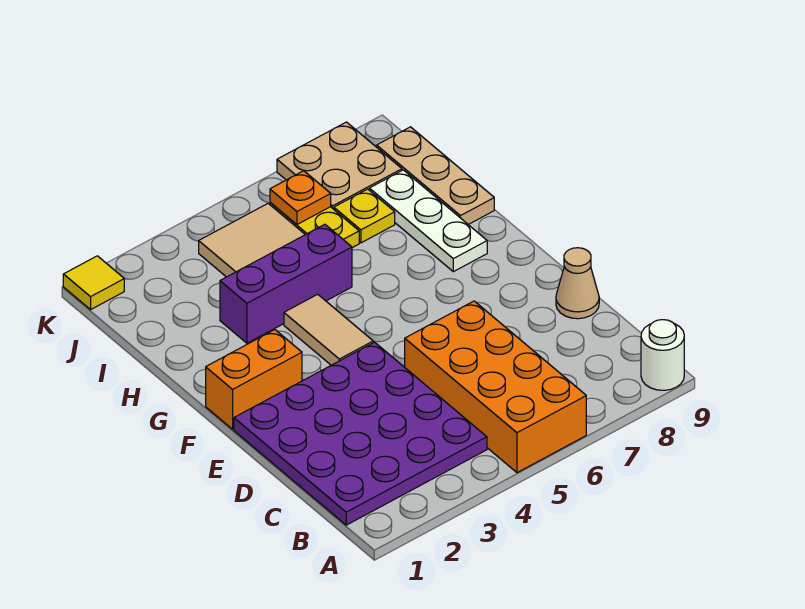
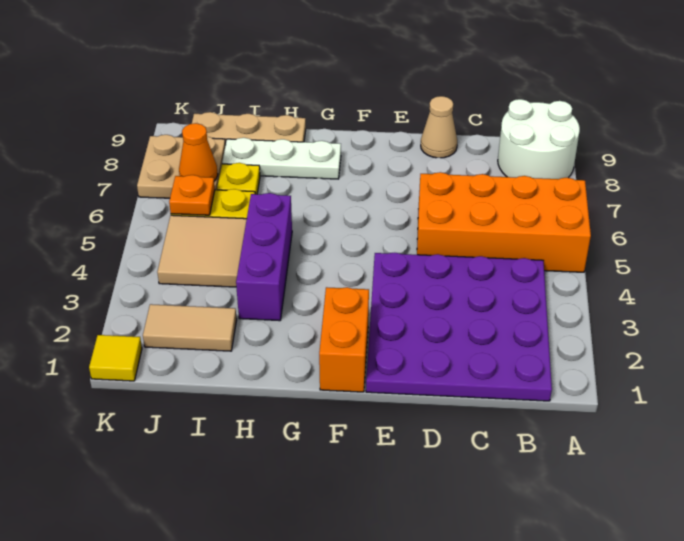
white 1x1 round brick [641,320,684,390] -> white 2x2 round brick [498,99,580,179]
tan 1x2 tile [284,294,373,365] -> tan 1x2 tile moved to [143,304,237,351]
none -> orange 1x1 cone [179,123,218,181]

